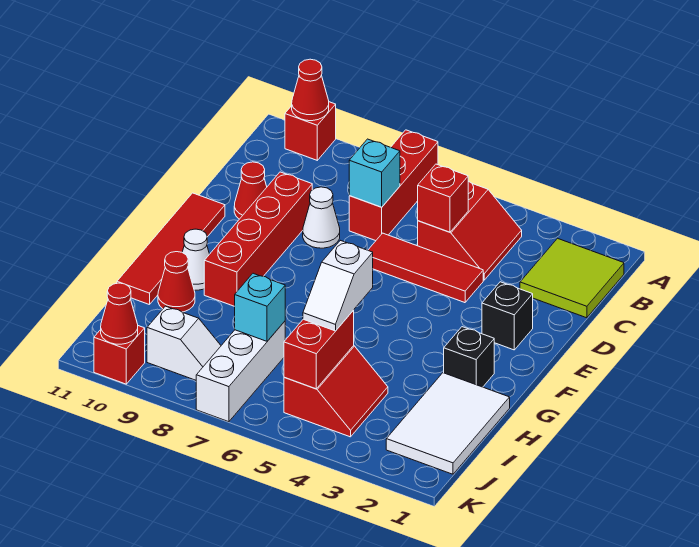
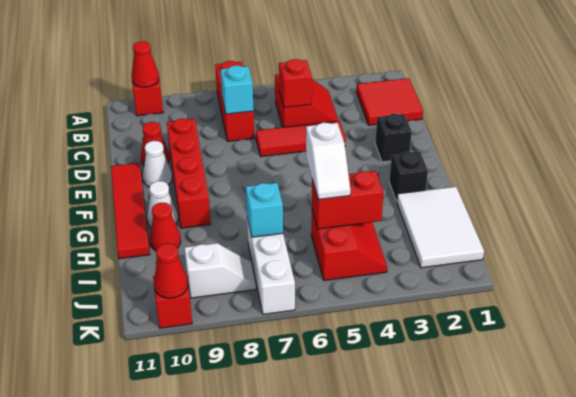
lime 2x2 tile [520,238,624,318] -> red 2x2 tile [356,78,423,125]
white 1x1 cone [303,187,340,248] -> white 1x1 cone moved to [143,141,172,187]
red 1x2 brick [284,310,354,389] -> red 1x2 brick turned to [312,171,384,229]

